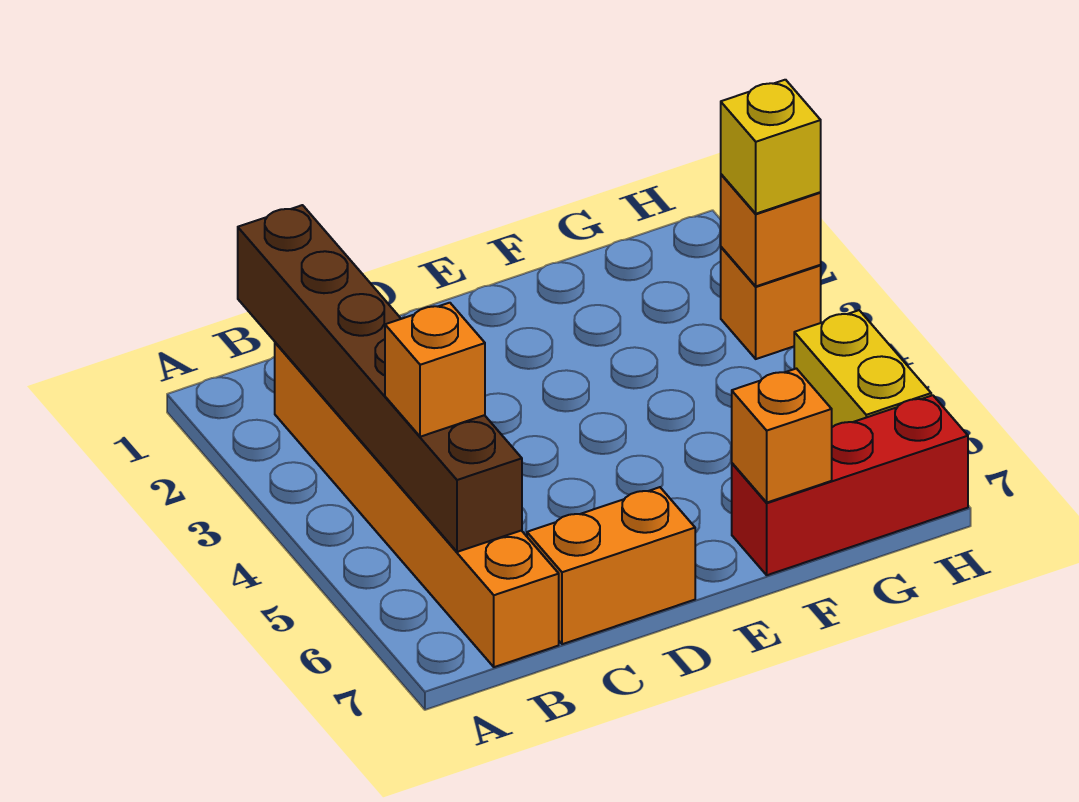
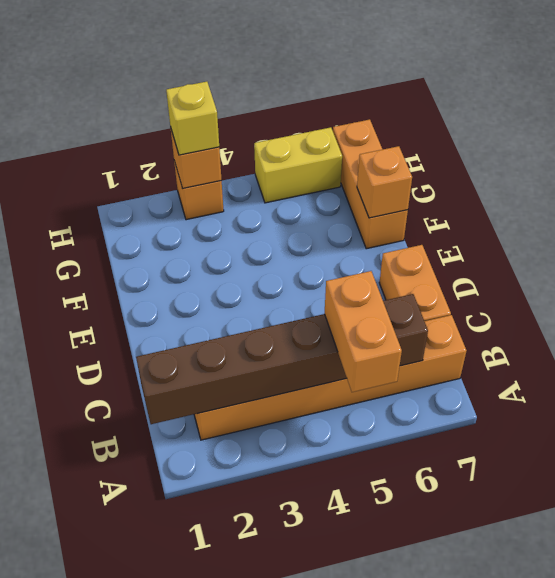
orange 1x1 brick [385,303,485,437] -> orange 1x2 brick [325,271,402,392]
red 1x3 brick [732,395,968,575] -> orange 1x3 brick [333,119,408,249]

